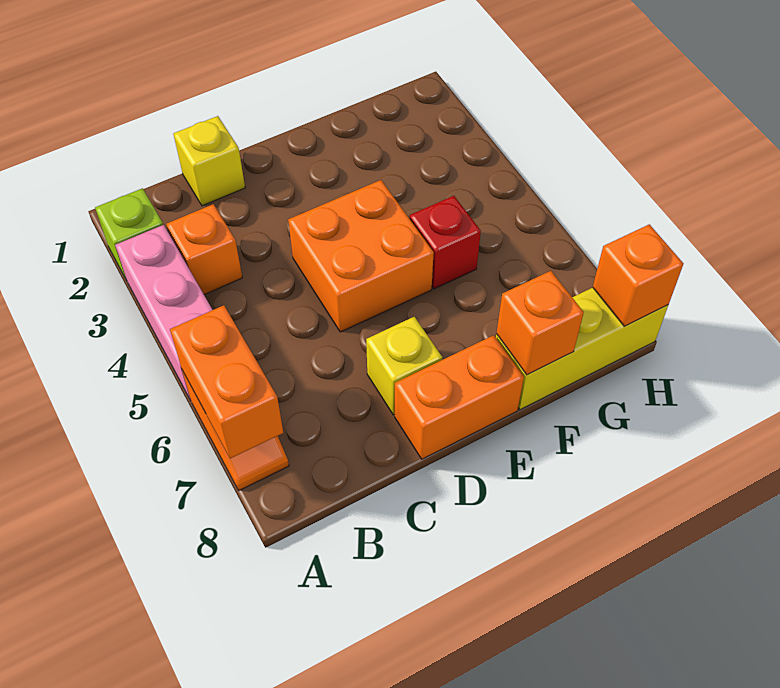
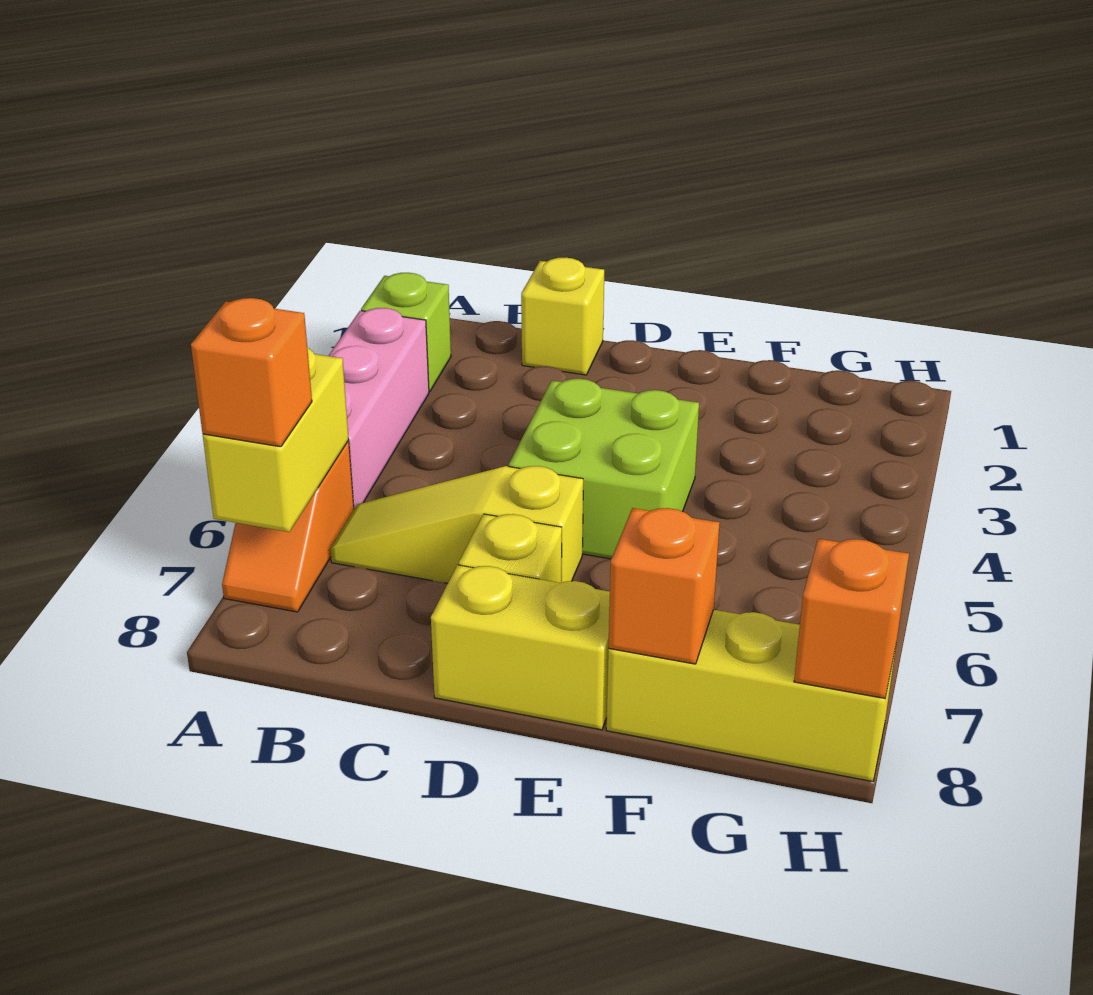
orange 1x2 brick [170,305,283,459] -> yellow 1x2 brick [203,348,349,532]
orange 1x1 brick [166,204,242,295] -> orange 1x1 brick moved to [191,298,312,447]
none -> yellow 1x3 slope [330,466,583,583]
orange 2x2 brick [288,180,434,332] -> lime 2x2 brick [509,379,699,559]
orange 1x2 brick [395,335,524,459] -> yellow 1x2 brick [431,565,610,730]
red 1x1 brick [410,196,481,289] -> none

